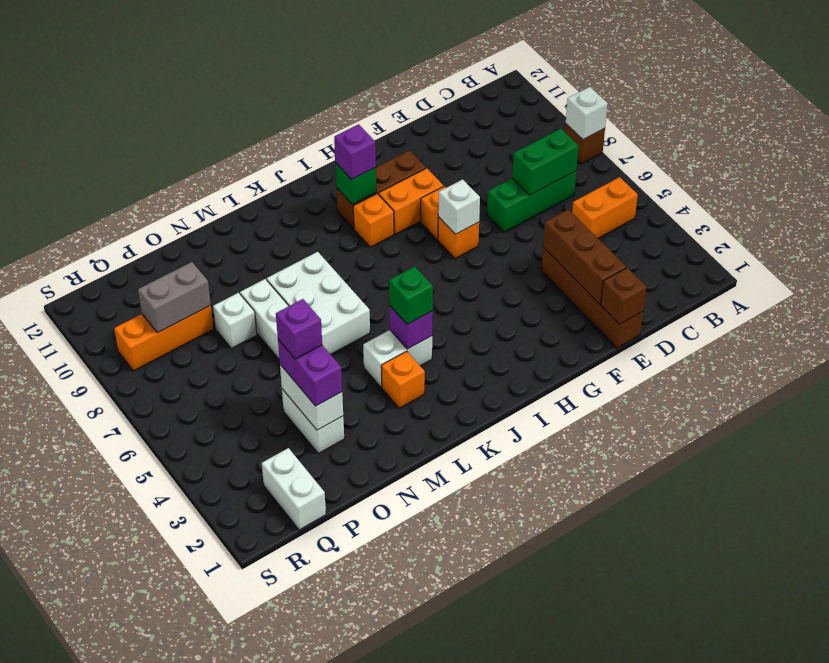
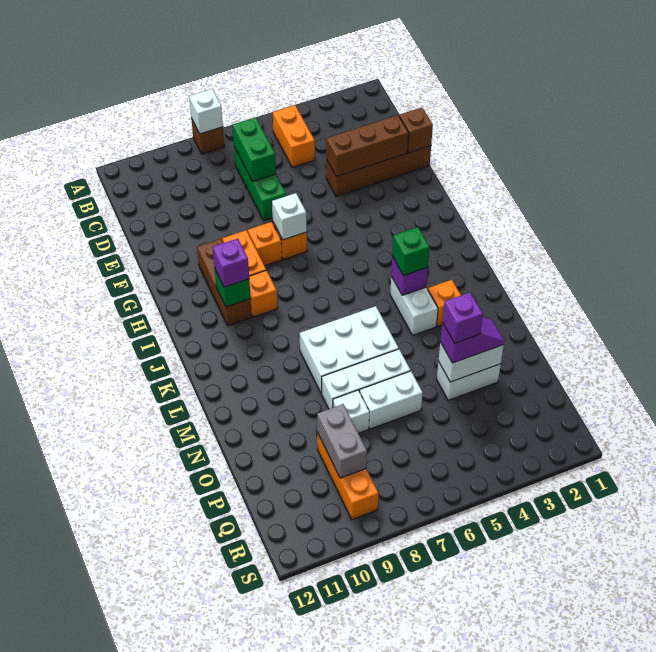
purple 1x2 brick [278,340,342,406] -> purple 1x2 slope [440,317,504,363]
white 1x2 brick [262,448,326,530] -> white 1x2 brick moved to [360,371,423,429]

